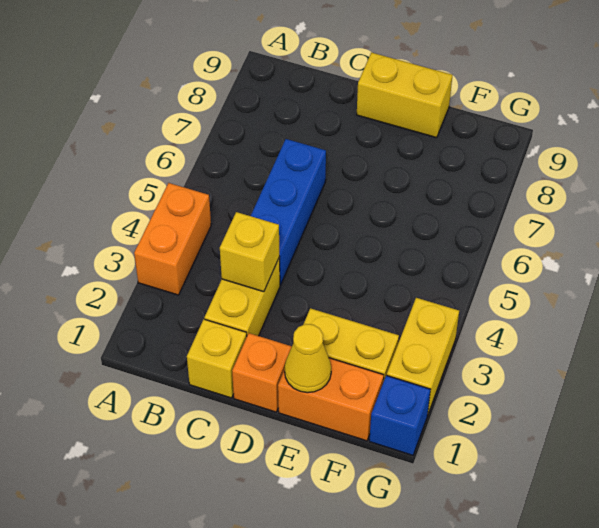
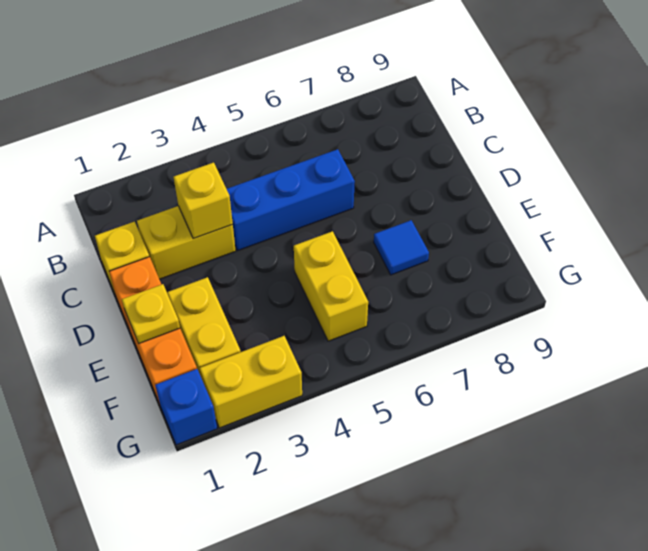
orange 1x2 brick [134,183,211,295] -> none
yellow 1x2 brick [357,53,452,138] -> yellow 1x2 brick moved to [294,231,368,341]
yellow 1x1 cone [285,324,331,393] -> yellow 1x1 plate [122,284,180,344]
none -> blue 1x1 tile [374,220,429,275]

